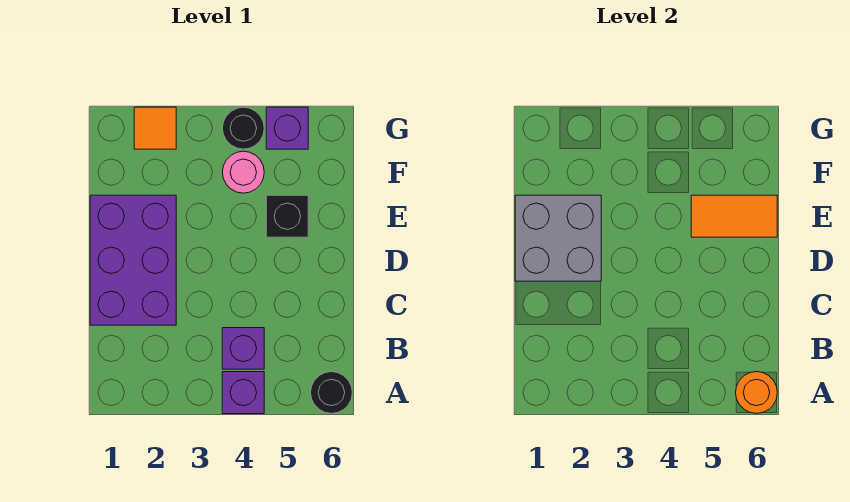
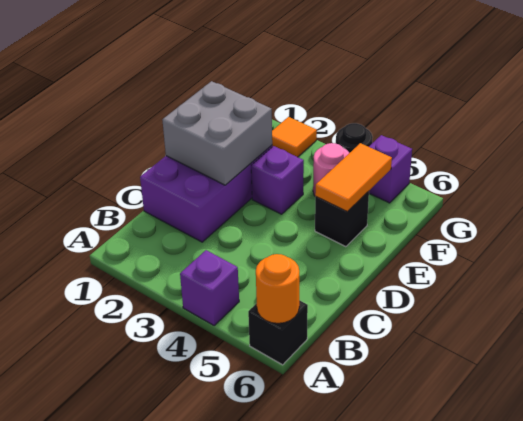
black 1x1 round brick [311,372,352,413] -> black 1x1 brick [248,300,308,365]
purple 1x1 brick [222,328,264,369] -> purple 1x1 brick moved to [251,146,304,214]
orange 1x2 tile [691,195,777,237] -> orange 1x2 tile turned to [315,143,392,212]

